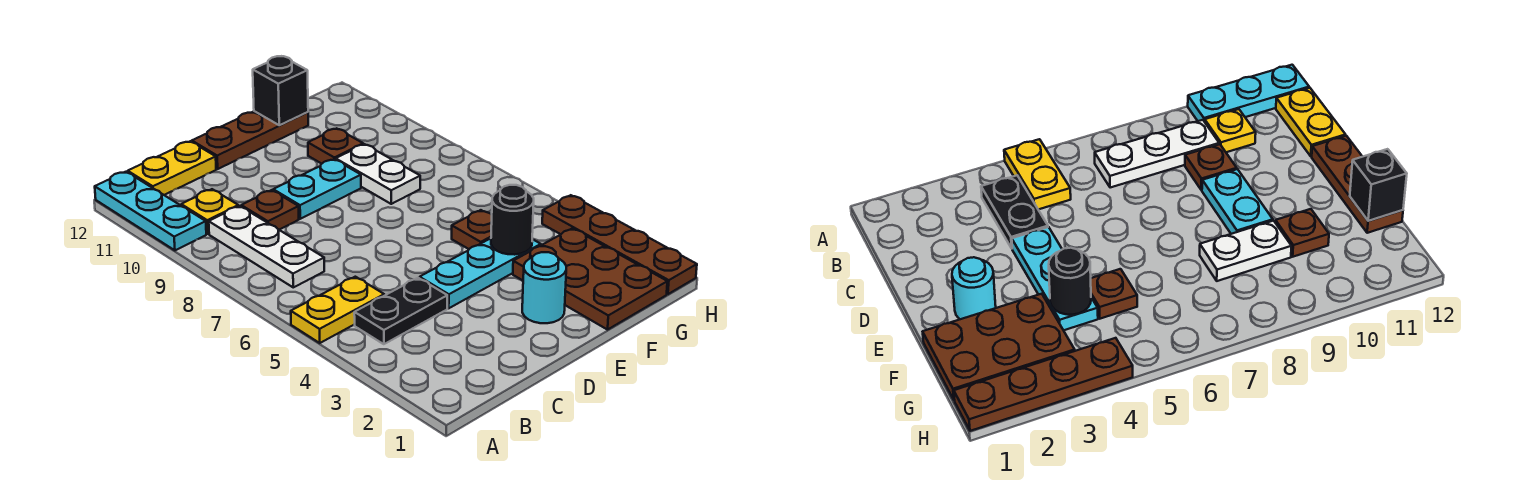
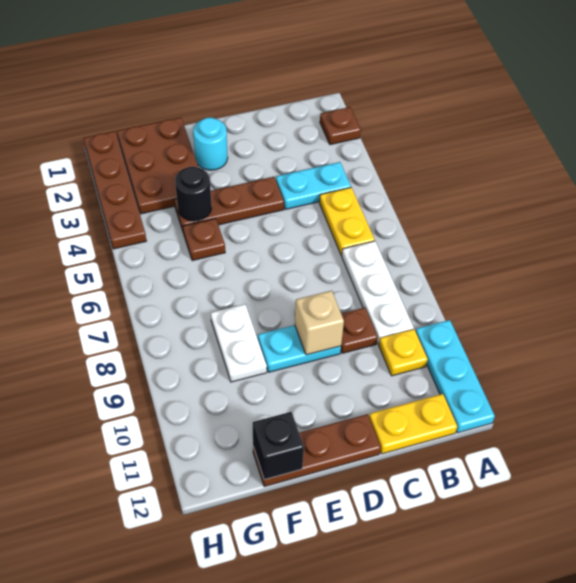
yellow 1x2 plate [291,277,384,343] -> yellow 1x2 plate turned to [319,188,375,256]
black 1x2 plate [354,278,447,344] -> cyan 1x2 plate [276,162,351,209]
cyan 1x3 plate [420,238,541,308] -> brown 1x3 plate [174,177,284,231]
none -> tan 1x1 brick [295,291,344,355]
brown 1x1 plate [308,128,363,164] -> brown 1x1 plate moved to [320,107,361,145]

